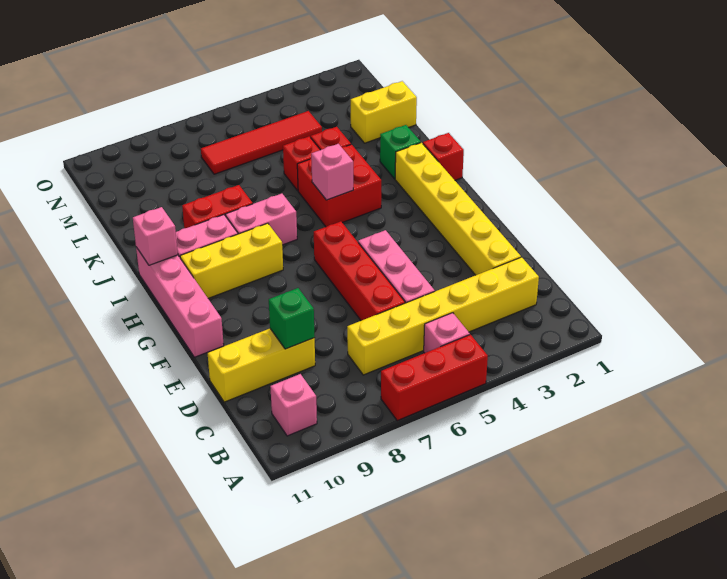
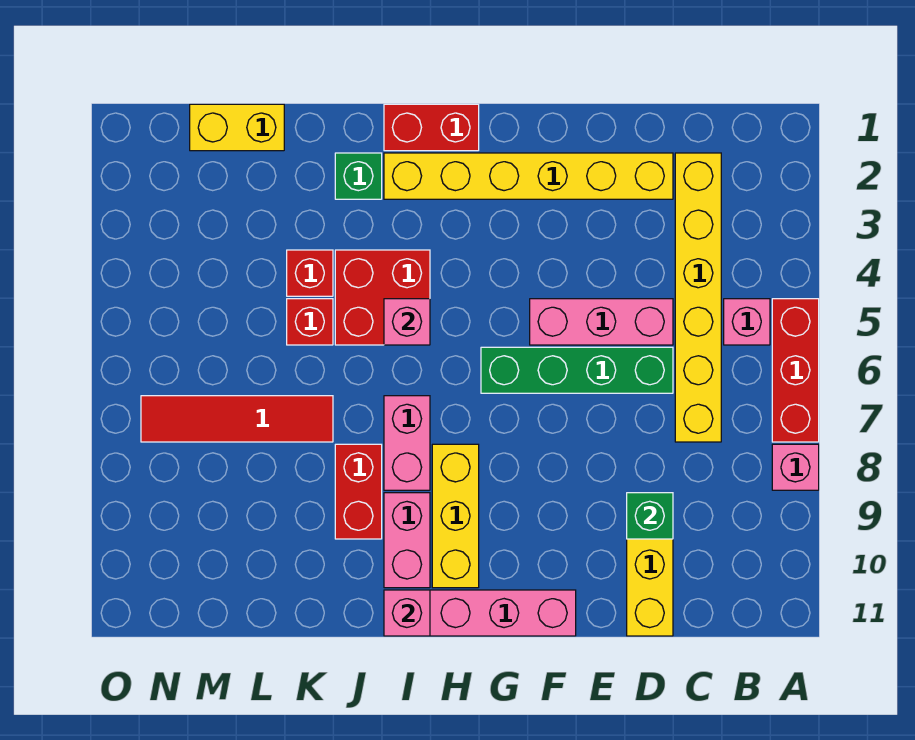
pink 1x1 brick [270,374,317,436] -> pink 1x1 brick moved to [772,444,819,490]
red 1x4 brick [314,221,405,321] -> green 1x4 brick [481,347,673,393]
red 1x1 brick [423,133,464,180] -> red 1x2 brick [384,104,479,151]
yellow 1x2 brick [351,81,417,143] -> yellow 1x2 brick turned to [190,104,284,151]
red 1x4 tile [201,111,322,174] -> red 1x4 tile turned to [141,396,333,442]

